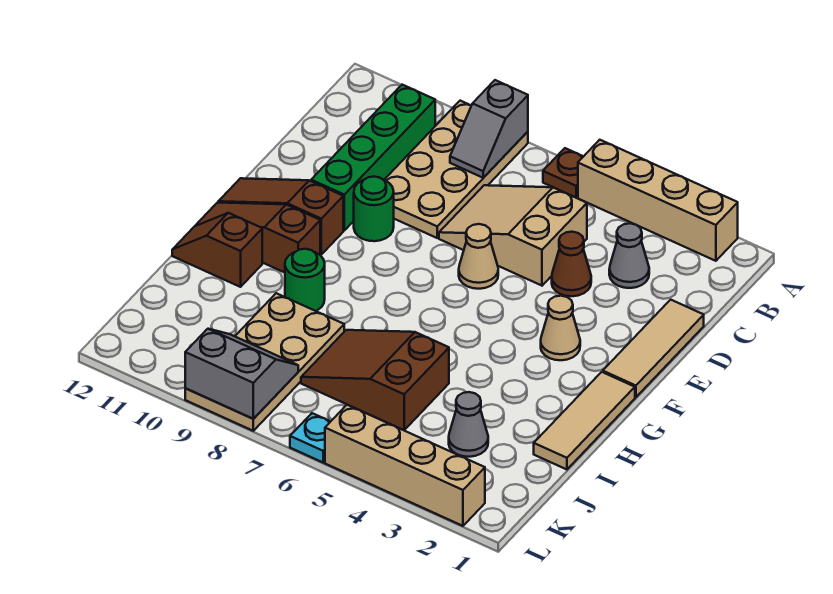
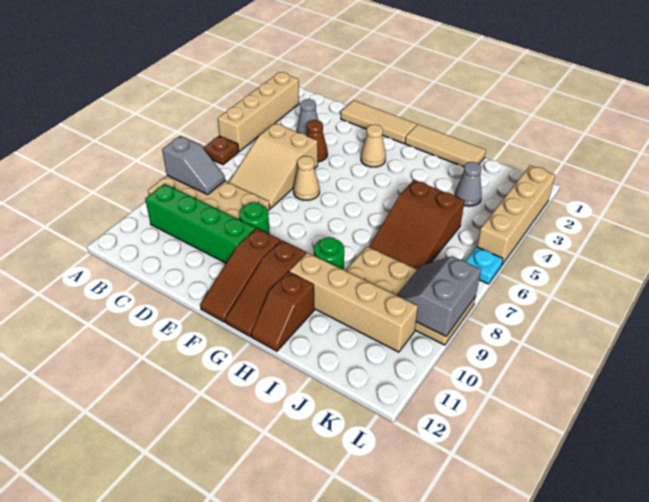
none -> tan 1x4 brick [289,252,418,352]

